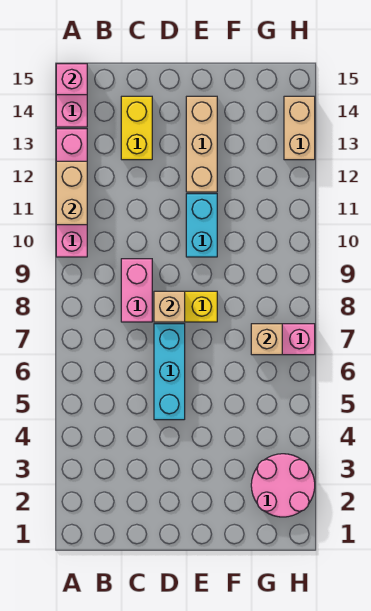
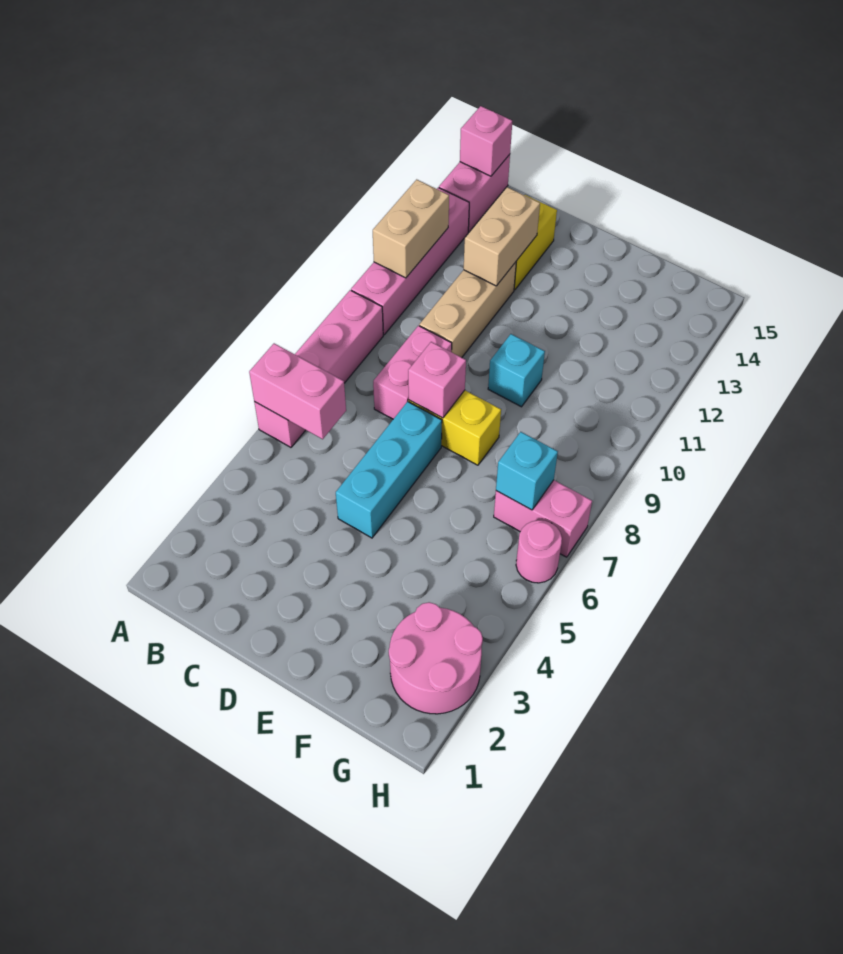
none -> pink 1x4 brick [254,290,383,447]
none -> pink 1x2 brick [249,343,346,439]
tan 1x1 brick [154,291,185,322] -> pink 1x1 brick [408,342,466,418]
cyan 1x2 brick [186,194,217,257] -> cyan 1x1 brick [488,334,545,407]
tan 1x3 brick [186,96,217,192] -> tan 1x3 brick moved to [419,262,516,357]
tan 1x1 brick [251,324,282,355] -> cyan 1x1 brick [496,432,558,510]
none -> pink 1x1 round brick [516,520,562,583]
tan 1x2 brick [284,96,315,160] -> tan 1x2 brick moved to [464,187,540,286]

